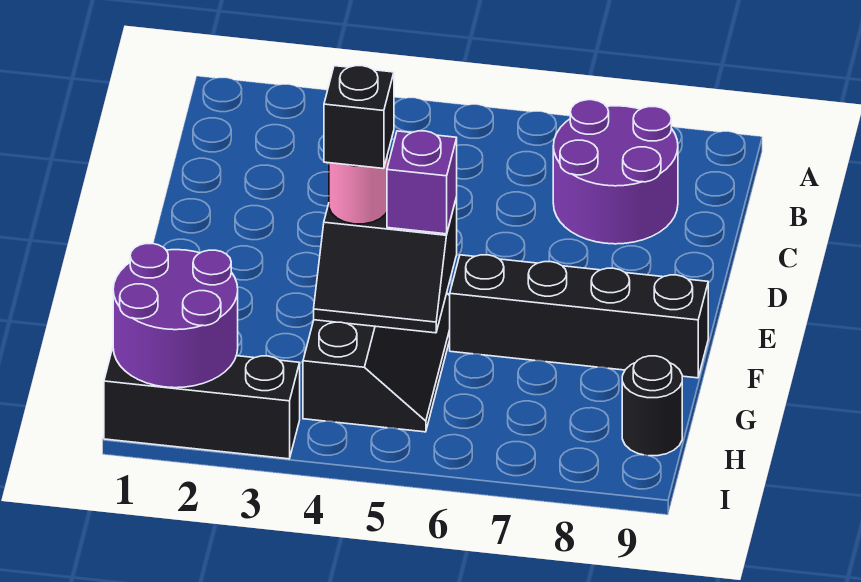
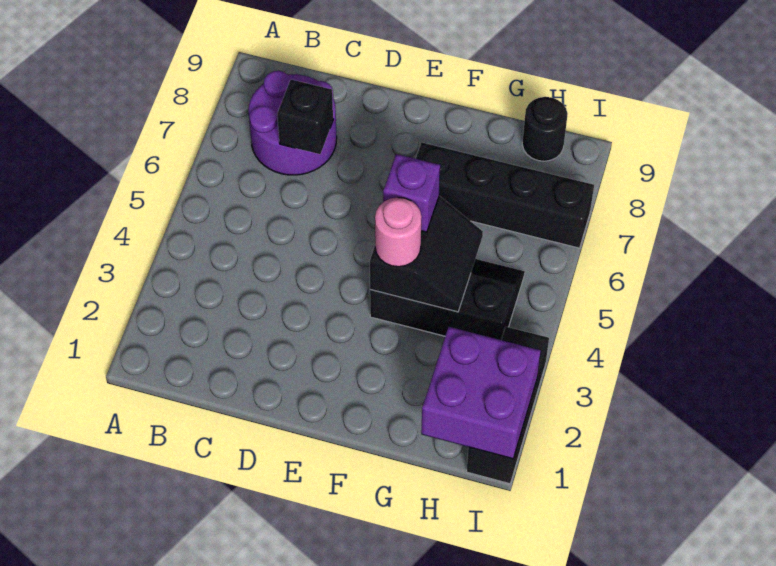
black 1x1 brick [324,66,394,169] -> black 1x1 brick moved to [277,80,333,154]
black 1x4 brick [450,255,708,378] -> black 1x4 brick turned to [416,142,594,248]
purple 2x2 round brick [113,244,238,388] -> purple 2x2 brick [421,327,541,459]

